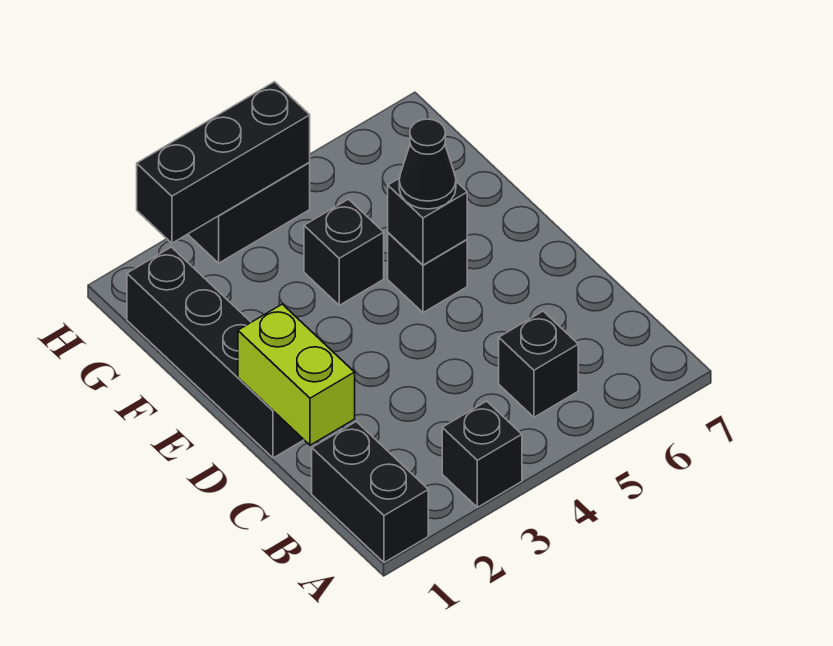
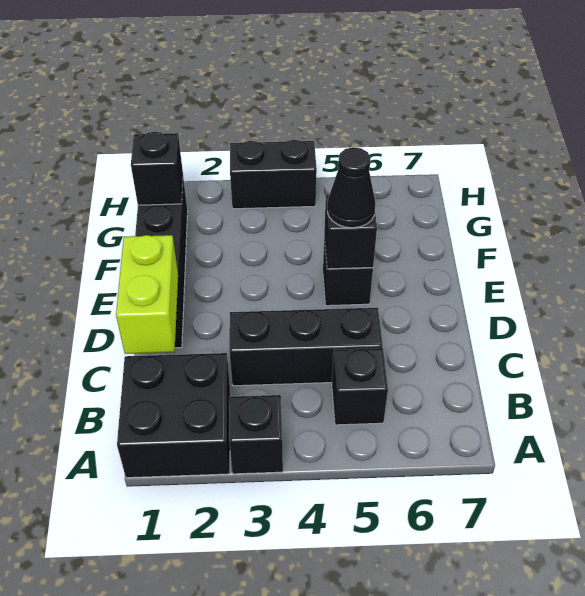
black 1x2 brick [312,422,428,563] -> black 2x2 brick [117,353,230,478]
black 1x1 brick [304,199,384,305] -> black 1x1 brick moved to [131,132,183,205]
black 1x3 brick [137,82,310,243] -> black 1x3 brick moved to [229,308,383,386]

